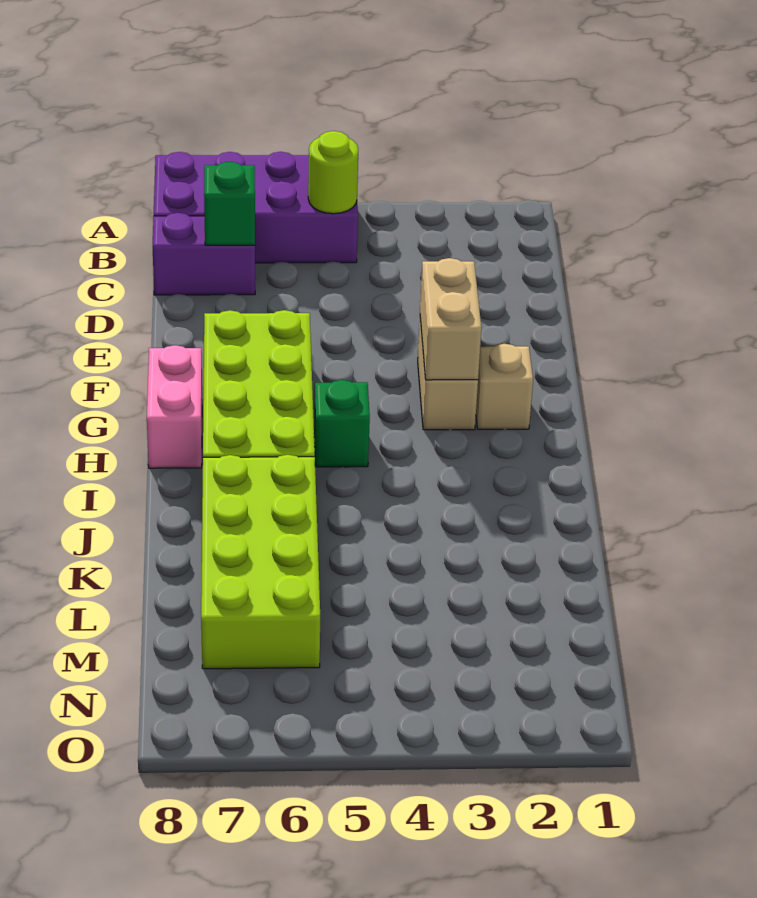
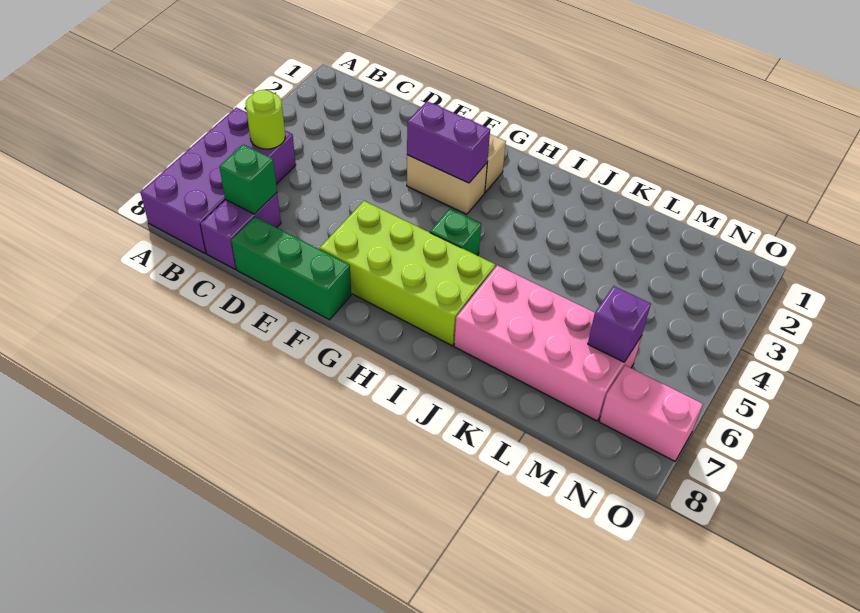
none -> green 1x3 brick [231,217,351,320]
tan 1x2 brick [420,258,482,380] -> purple 1x2 brick [407,101,490,183]
pink 1x2 brick [147,345,202,468] -> pink 1x2 brick moved to [599,365,703,461]
lime 2x4 brick [201,455,320,669] -> pink 2x4 brick [454,265,642,421]
none -> purple 1x1 brick [588,286,651,362]

